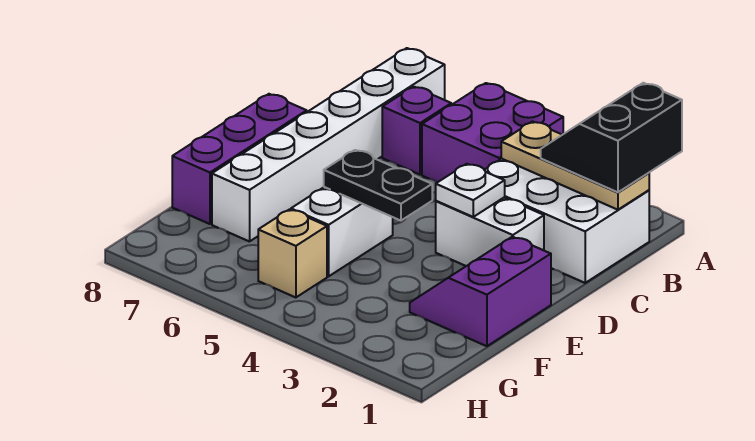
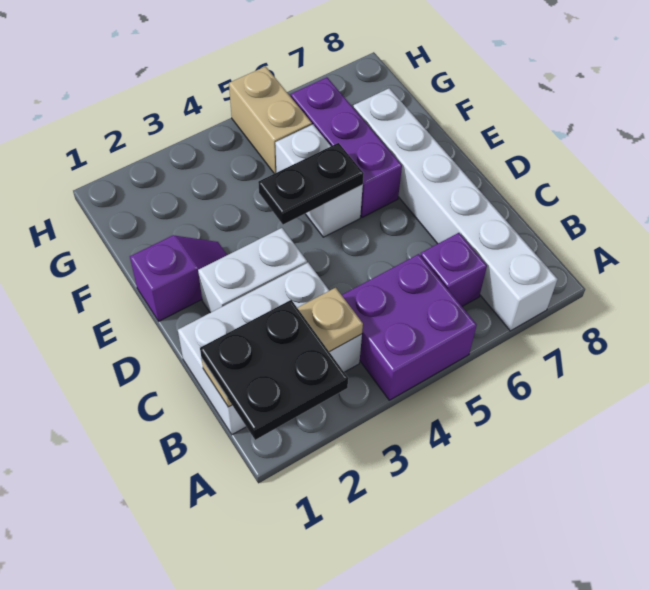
black 2x2 slope [541,83,682,192] -> black 2x2 plate [200,300,348,440]
white 1x1 plate [436,164,505,217] -> none
purple 1x3 brick [172,94,307,224] -> purple 1x3 brick moved to [291,77,402,217]
purple 2x2 slope [410,237,551,346] -> purple 1x2 slope [130,235,227,321]
tan 1x1 brick [258,210,327,298] -> tan 1x2 brick [229,66,312,174]

